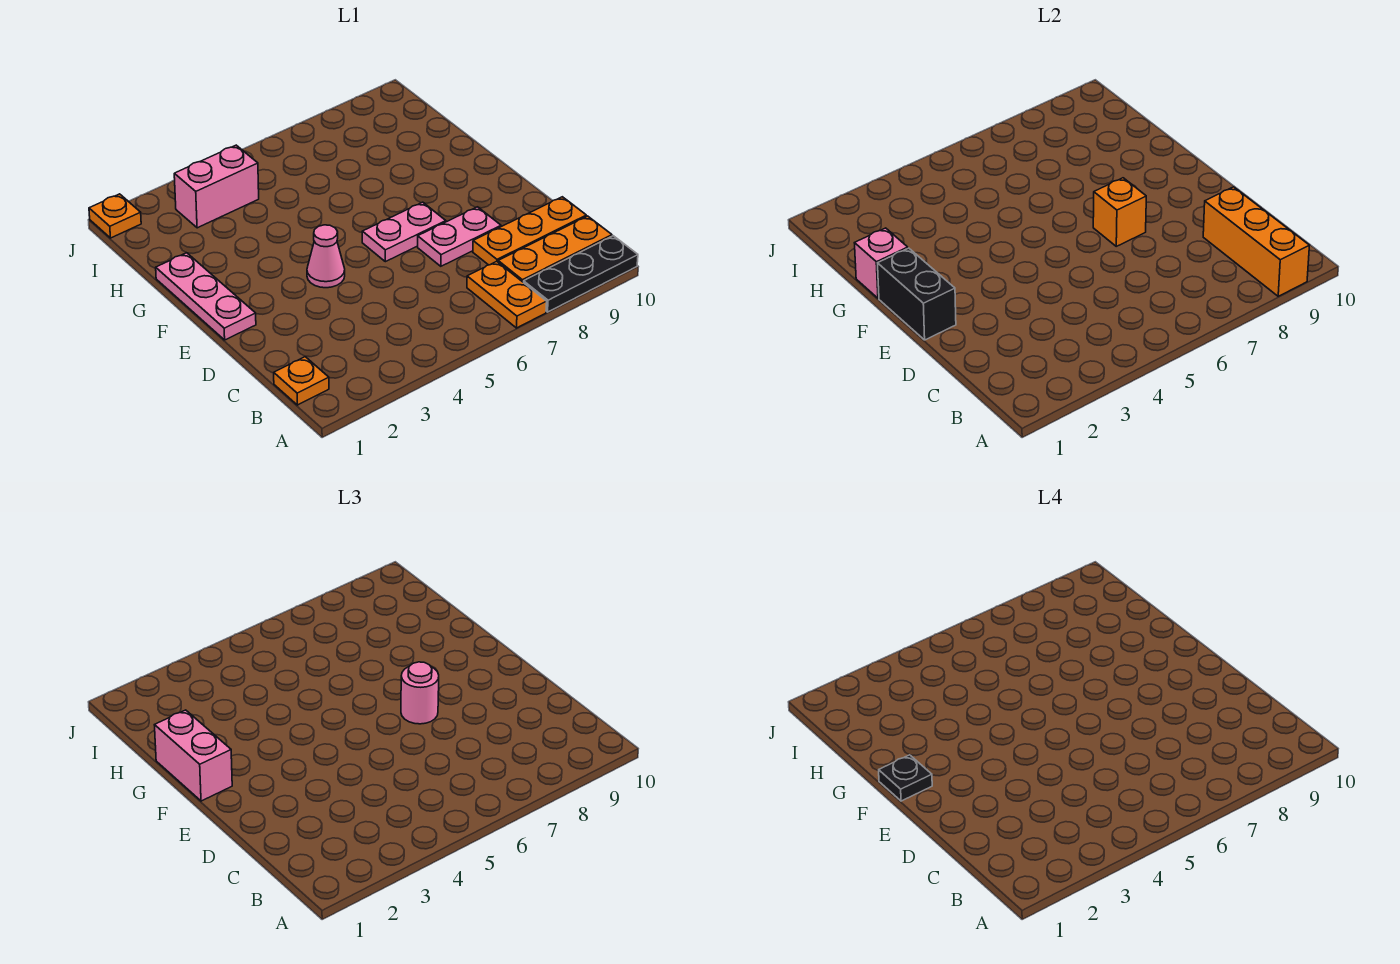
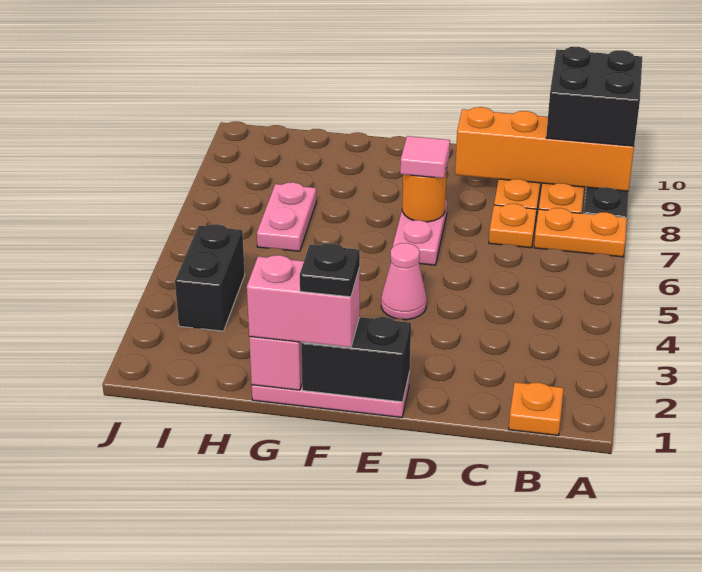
orange 1x3 brick [1203,187,1309,296] -> orange 1x4 brick [455,107,634,191]
none -> black 2x2 brick [546,47,642,146]
pink 1x2 plate [418,207,501,266] -> pink 1x2 plate moved to [257,182,316,251]
orange 1x1 brick [1093,178,1146,246] -> orange 1x1 round brick [402,168,447,222]
pink 1x1 round brick [401,662,439,724] -> pink 1x1 tile [400,136,450,178]
pink 1x2 brick [174,145,259,228] -> black 1x2 brick [175,224,245,331]
orange 1x1 plate [89,194,141,238] -> orange 1x1 plate moved to [489,204,536,248]

